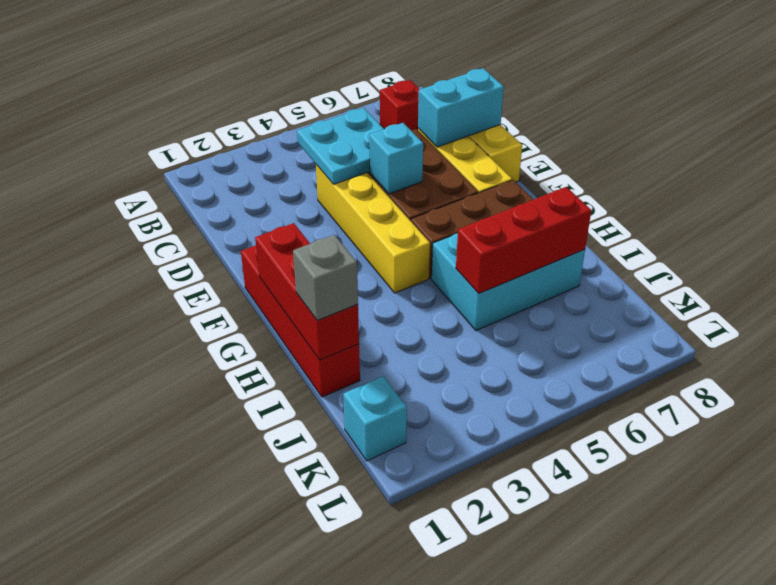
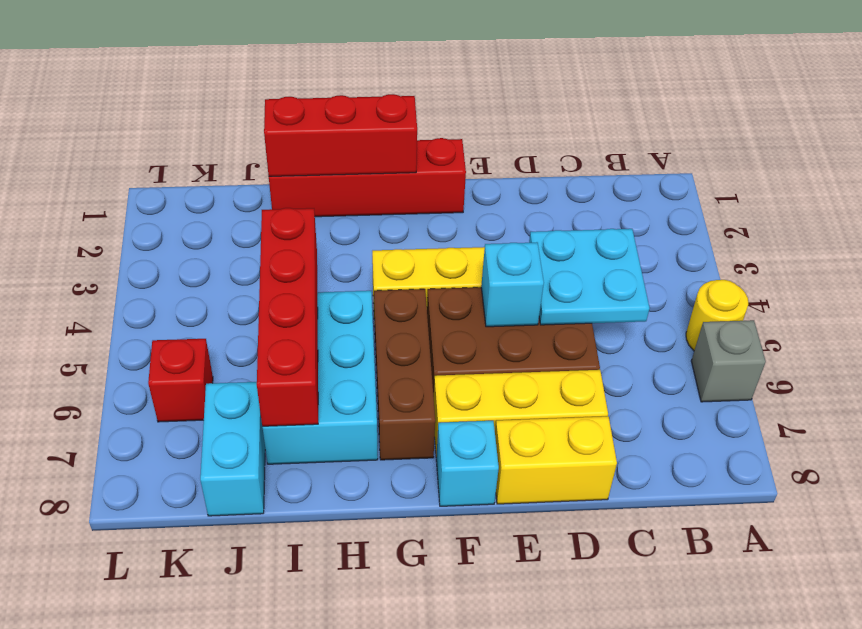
none -> yellow 1x1 round brick [686,280,748,351]
red 1x1 brick [380,80,420,130] -> red 1x1 brick moved to [148,339,213,422]
cyan 1x2 brick [418,68,504,147] -> cyan 1x2 brick moved to [200,382,265,516]
grey 1x1 brick [293,235,358,320] -> grey 1x1 brick moved to [691,320,766,402]
red 1x3 brick [456,187,591,294] -> red 1x4 brick [257,208,318,426]
cyan 1x1 brick [343,376,407,461] -> cyan 1x1 brick moved to [436,421,499,506]

